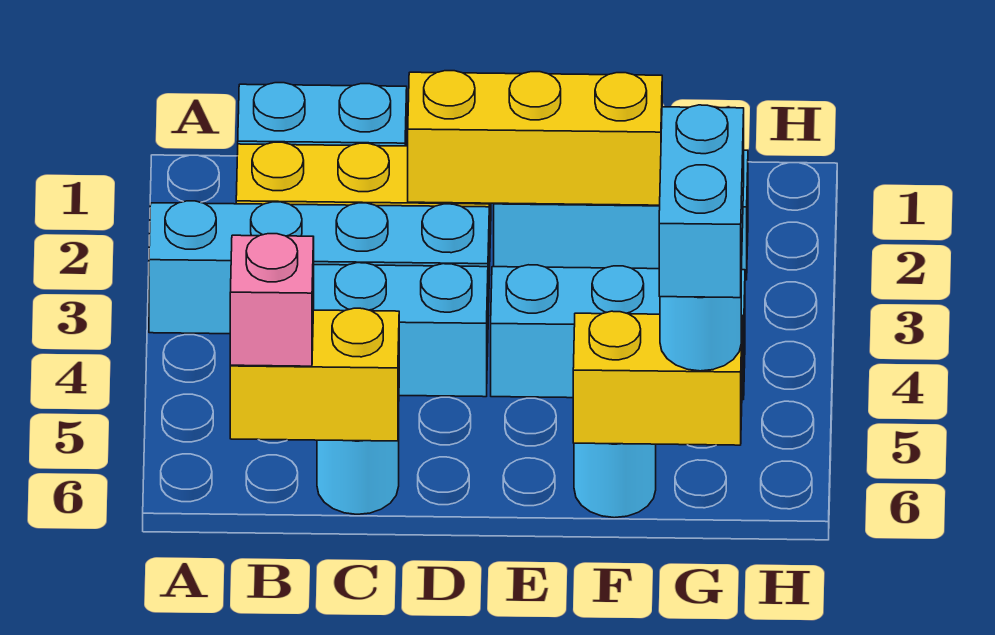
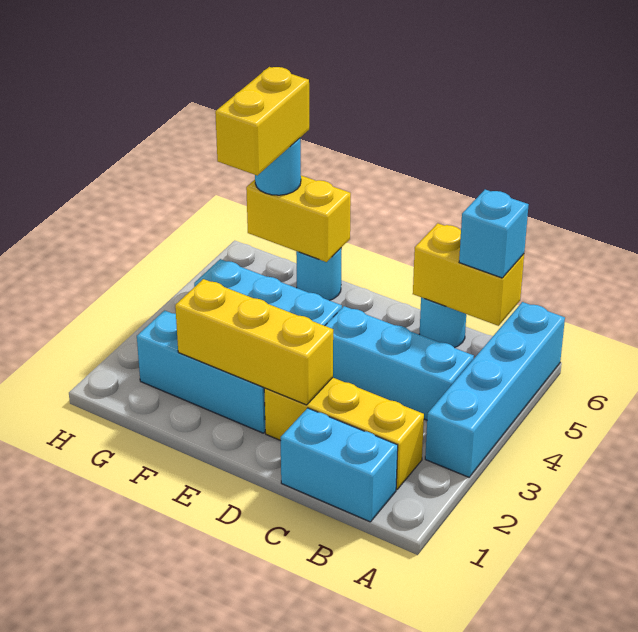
cyan 1x4 brick [149,201,489,334] -> cyan 1x4 brick turned to [425,302,565,477]
pink 1x1 brick [230,234,314,366] -> cyan 1x1 brick [459,189,529,278]
cyan 1x2 brick [659,105,744,298] -> yellow 1x2 brick [215,67,309,175]

